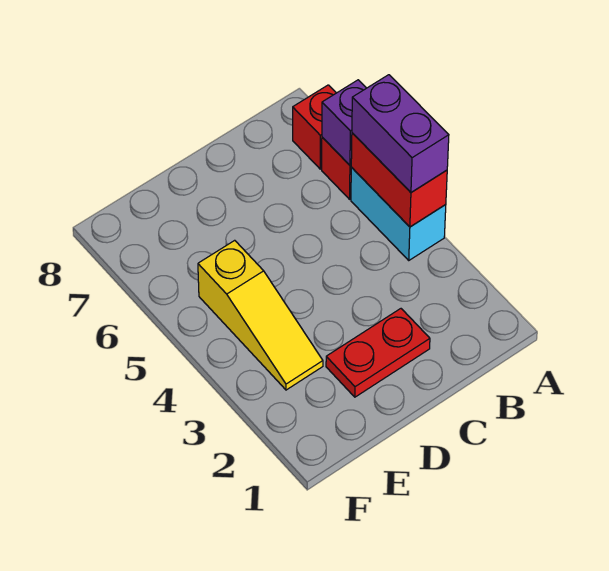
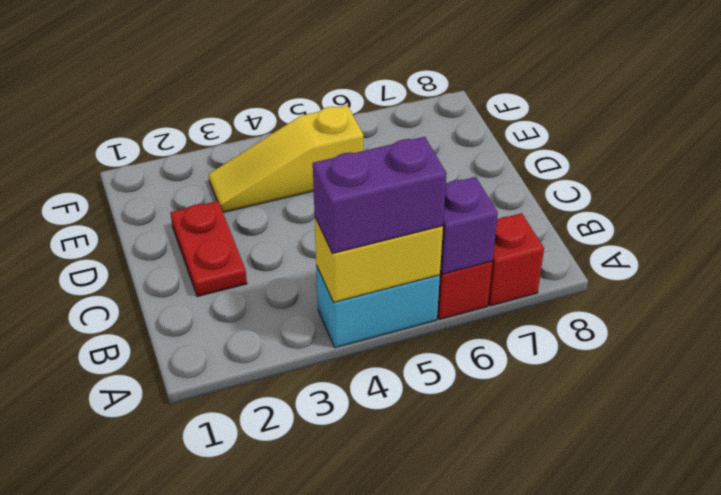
red 1x2 brick [351,133,447,227] -> yellow 1x2 brick [315,218,443,302]

